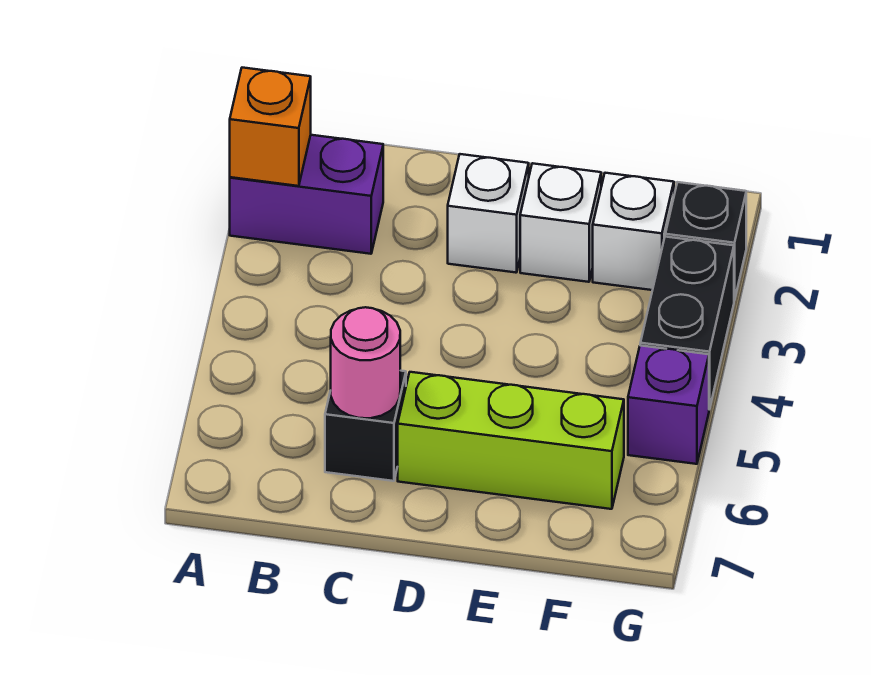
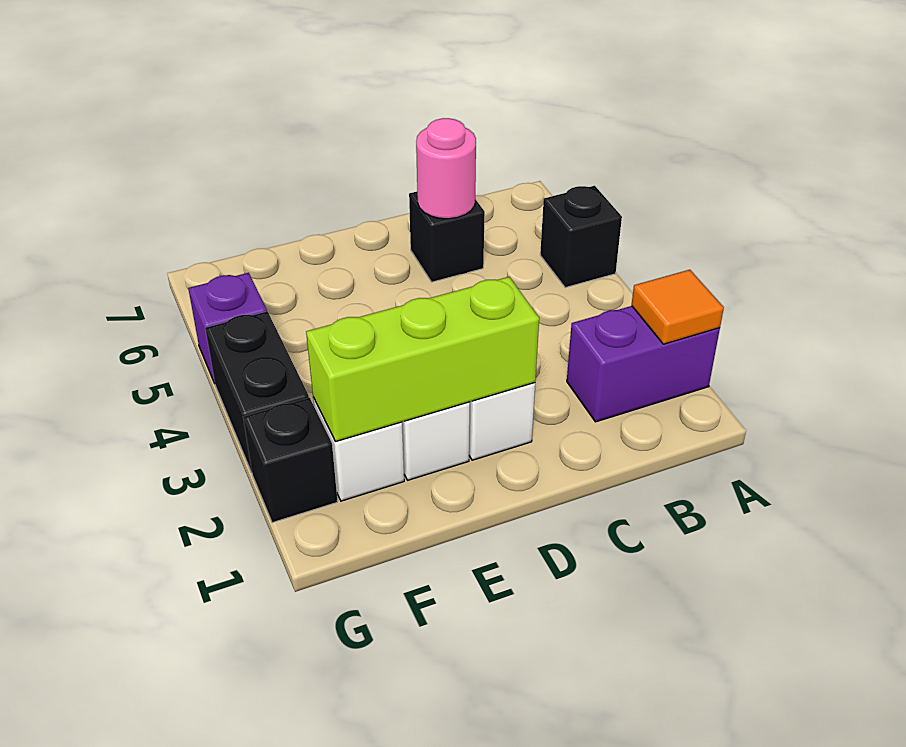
orange 1x1 brick [230,68,311,186] -> orange 1x1 tile [632,270,724,344]
none -> black 1x1 brick [540,186,622,288]
lime 1x3 brick [398,372,624,509] -> lime 1x3 brick moved to [306,277,539,442]

